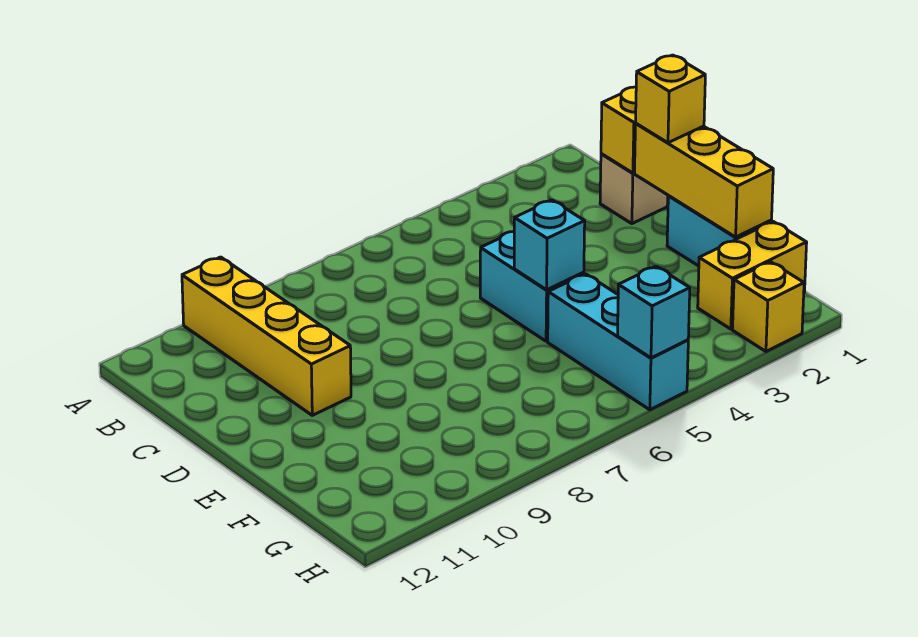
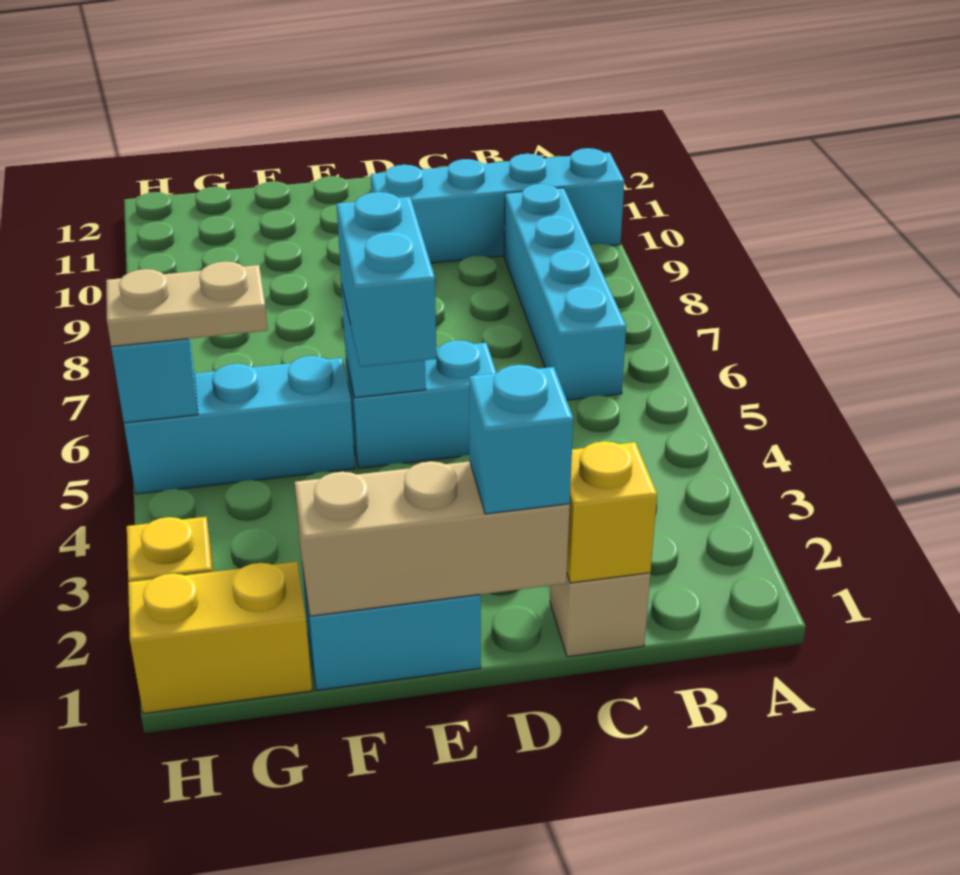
yellow 1x4 brick [182,257,351,415] -> cyan 1x4 brick [371,148,624,263]
none -> cyan 1x4 brick [504,184,626,400]
yellow 1x3 brick [635,124,773,237] -> tan 1x3 brick [295,461,570,616]
yellow 1x1 brick [636,55,705,143] -> cyan 1x1 brick [469,365,573,514]
none -> cyan 1x2 brick [337,192,436,367]
yellow 1x2 brick [698,222,807,329] -> yellow 1x2 brick turned to [128,562,312,714]
none -> tan 1x2 plate [106,262,268,347]

